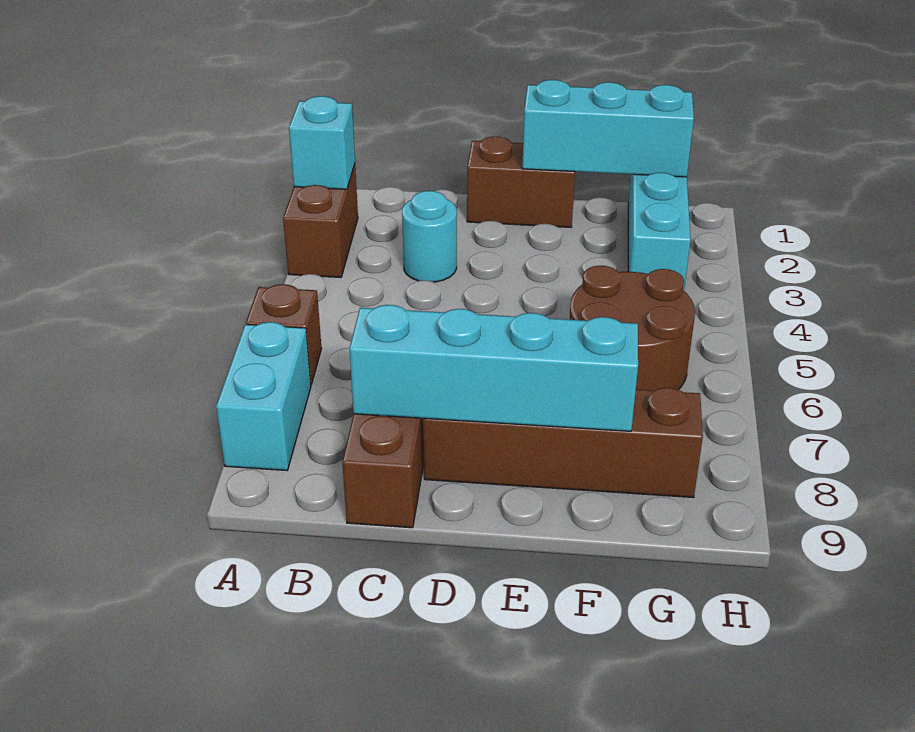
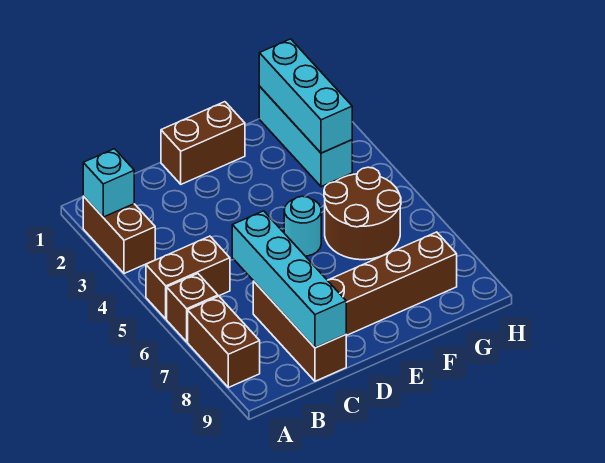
none -> brown 1x2 brick [146,236,230,319]
cyan 1x2 brick [216,322,311,471] -> brown 1x2 brick [188,296,260,388]
cyan 1x1 round brick [402,191,457,282] -> cyan 1x1 round brick moved to [284,196,321,256]
cyan 1x4 brick [350,305,638,431] -> cyan 1x4 brick turned to [232,211,346,348]
cyan 1x3 brick [522,80,694,177] -> cyan 1x3 brick turned to [259,39,352,153]

